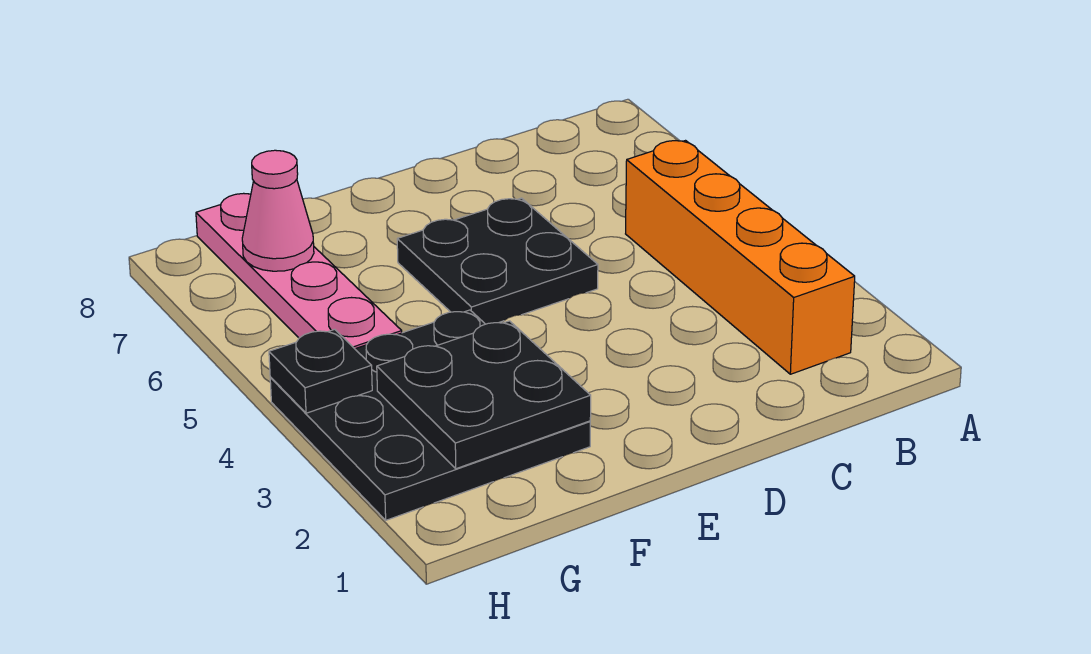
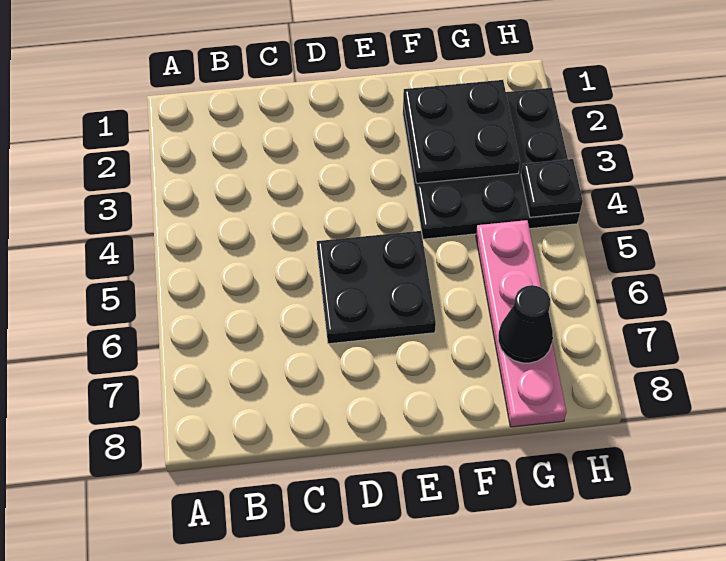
orange 1x4 brick [626,141,855,374] -> none
pink 1x1 cone [242,150,314,271] -> black 1x1 cone [498,285,553,363]

